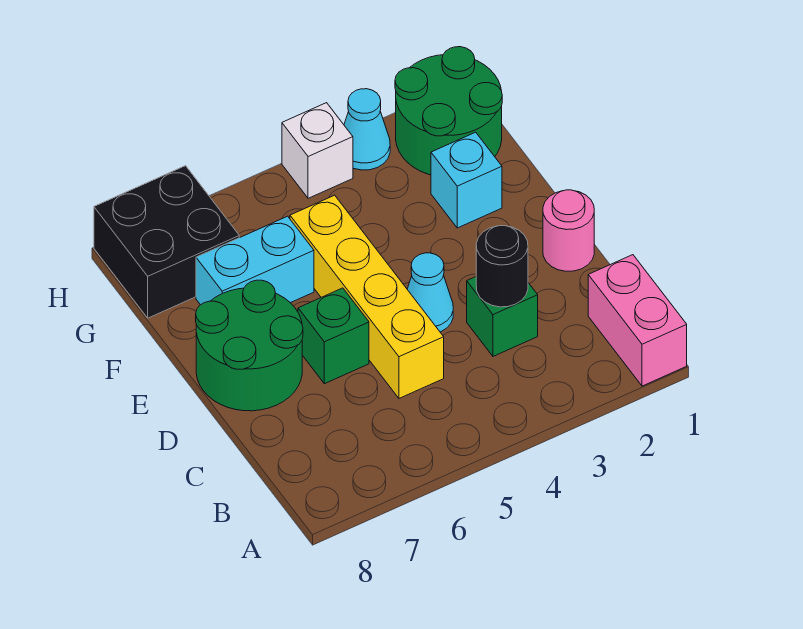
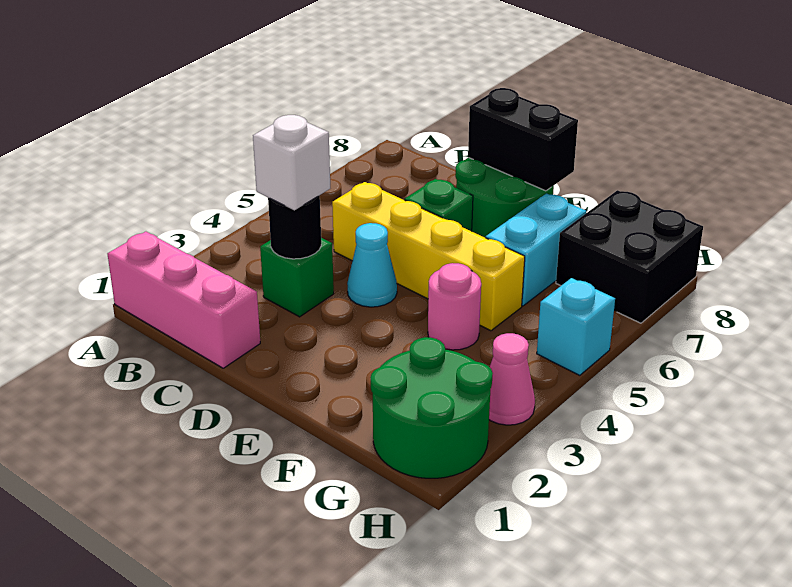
pink 1x2 brick [588,255,687,386] -> pink 1x3 brick [108,232,260,368]
pink 1x1 round brick [543,190,594,271] -> pink 1x1 round brick moved to [428,263,481,350]
none -> black 1x2 brick [468,88,578,191]
cyan 1x1 brick [431,132,502,228] -> cyan 1x1 brick moved to [537,278,615,375]
cyan 1x1 cone [344,89,390,170] -> pink 1x1 cone [489,333,535,425]
white 1x1 brick [282,103,353,198] -> white 1x1 brick moved to [253,115,330,210]

